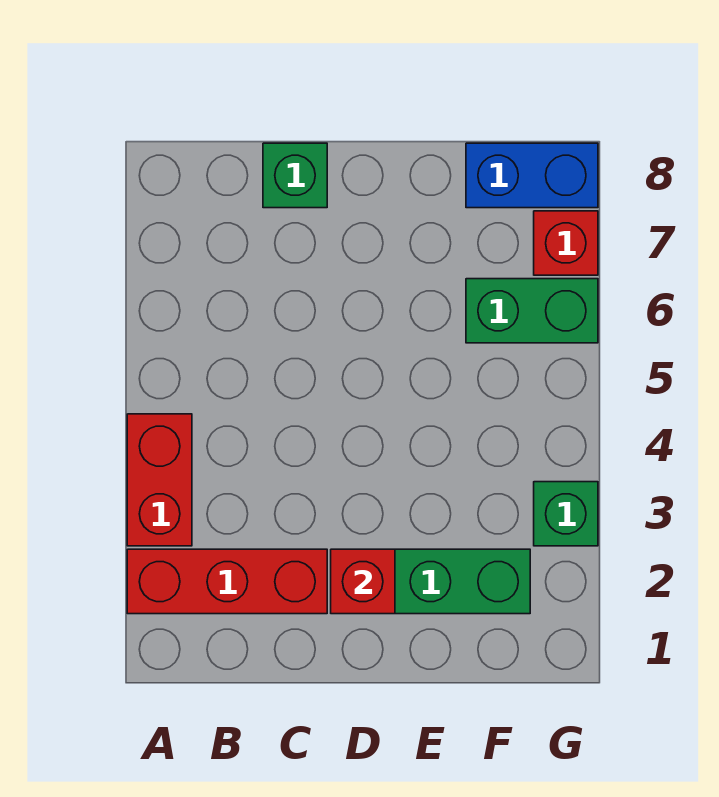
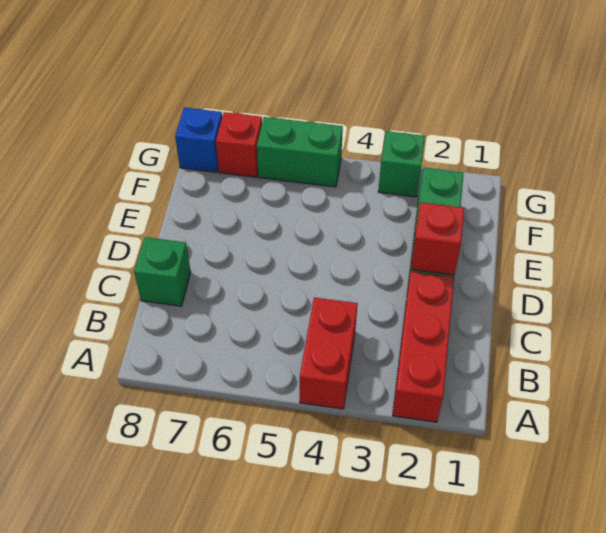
red 1x2 brick [127,414,192,546] -> red 1x2 brick turned to [300,297,358,409]
green 1x2 brick [466,279,598,343] -> green 1x2 brick turned to [257,117,343,187]
blue 1x2 brick [466,143,598,208] -> blue 1x1 brick [175,107,222,172]

